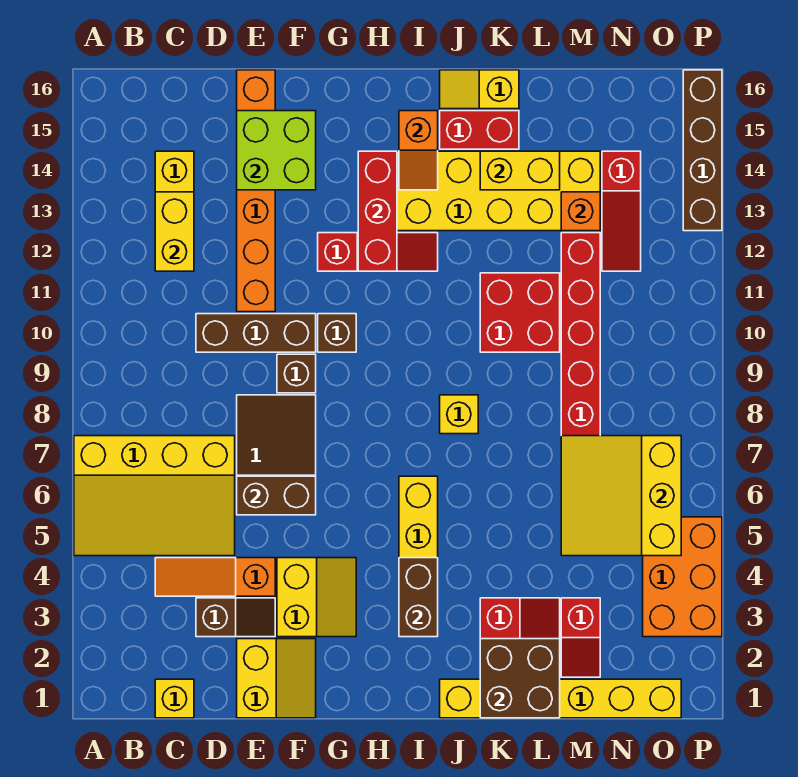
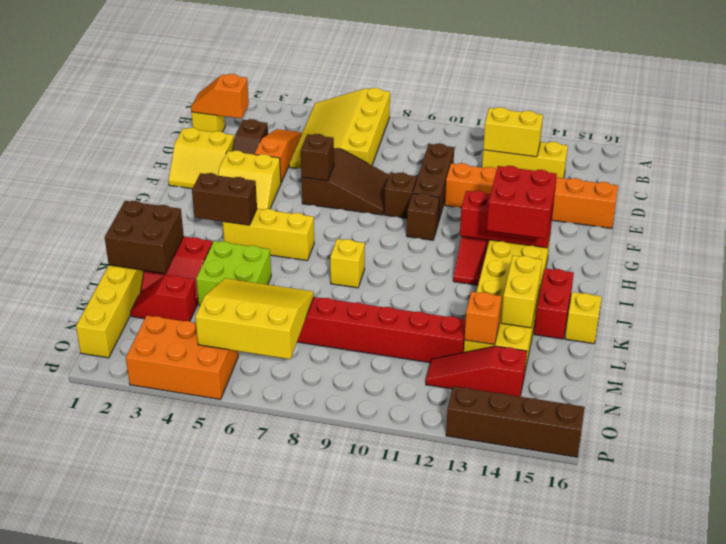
brown 1x2 brick [237,476,316,515] -> brown 1x1 brick [301,134,334,181]
lime 2x2 brick [237,111,316,190] -> lime 2x2 brick moved to [196,241,271,306]
orange 1x2 slope [399,111,438,190] -> orange 1x2 slope moved to [191,74,249,118]
red 2x2 brick [480,273,560,352] -> red 2x2 brick moved to [487,166,557,239]

